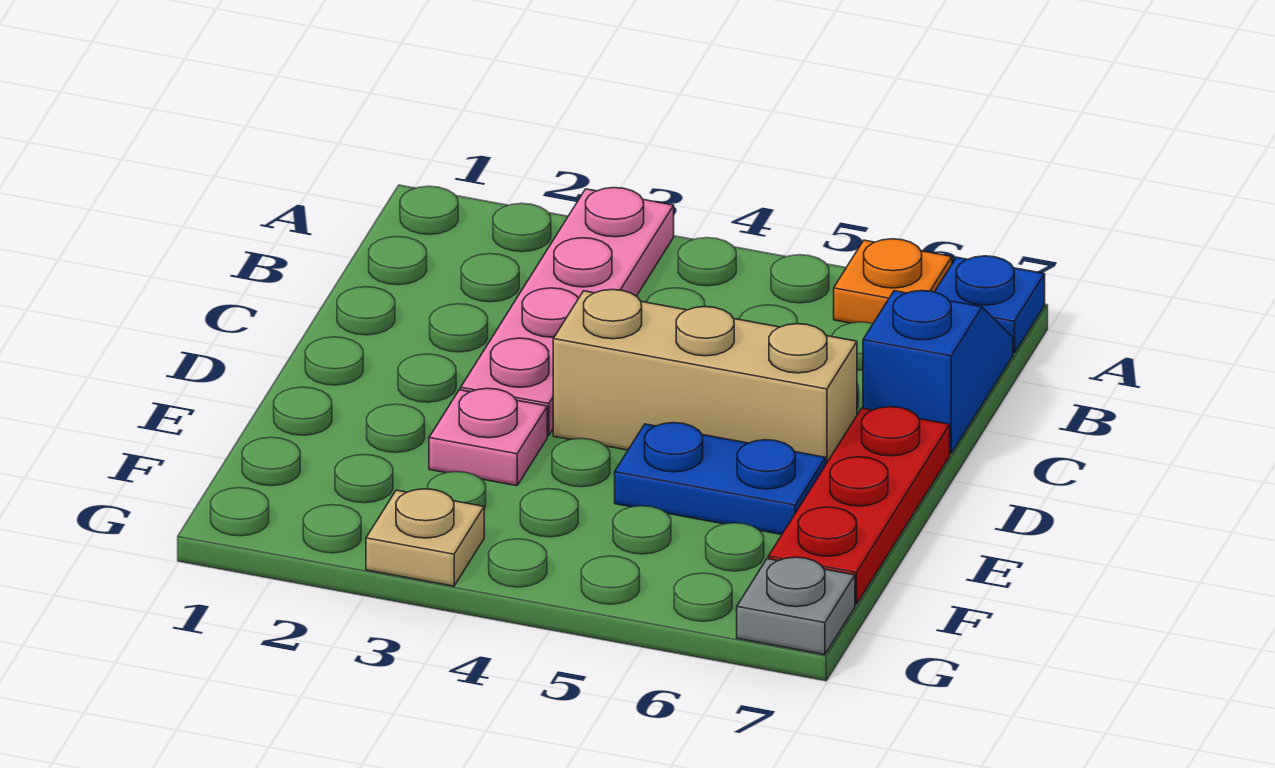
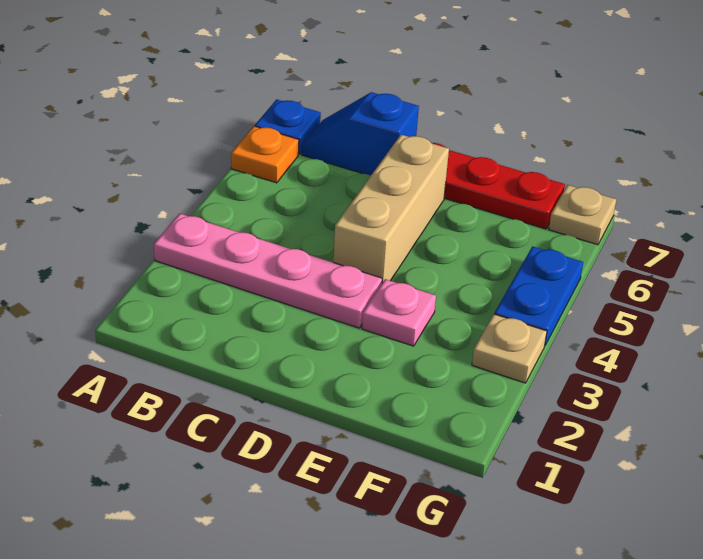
blue 1x2 plate [615,423,826,535] -> blue 1x2 plate moved to [495,246,583,345]
grey 1x1 plate [737,557,855,655] -> tan 1x1 plate [549,185,616,245]

